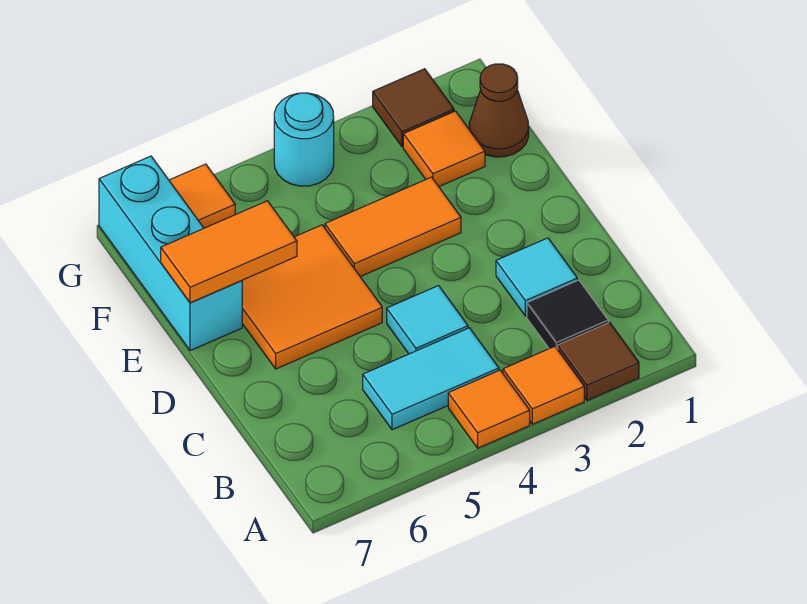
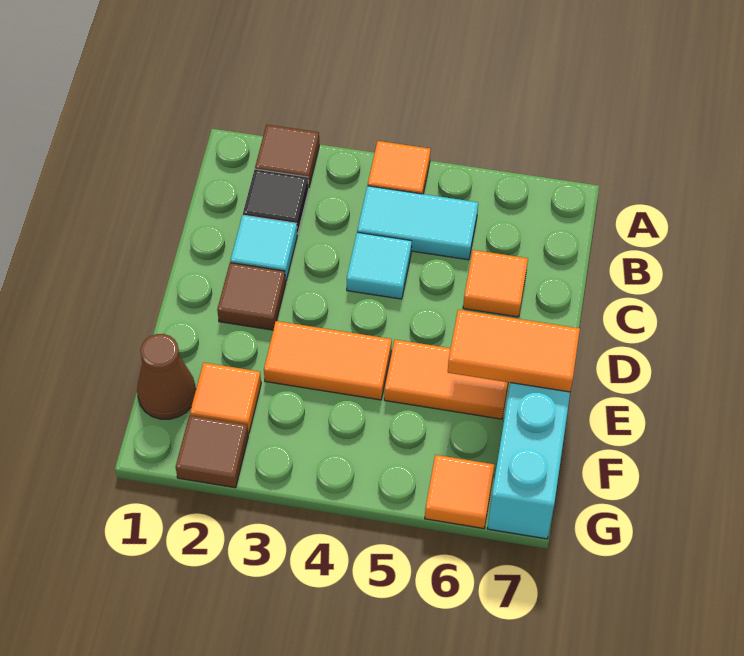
orange 1x1 tile [503,346,584,424] -> orange 1x1 tile moved to [463,250,528,317]
none -> brown 1x1 tile [217,263,286,330]
orange 2x2 tile [242,225,382,369] -> orange 1x2 tile [384,340,508,419]
cyan 1x1 round brick [274,93,334,186] -> none

